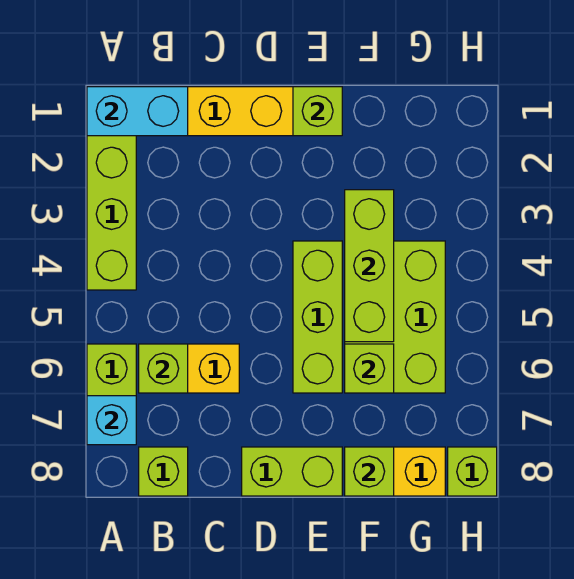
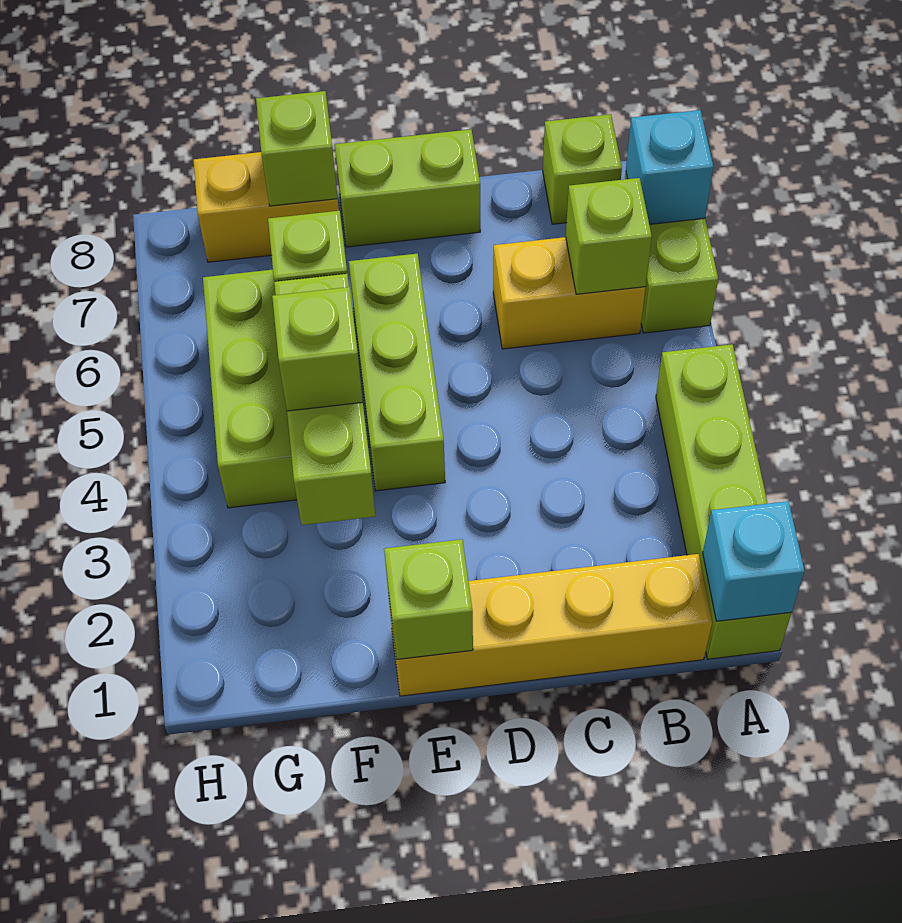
cyan 1x2 brick [87,87,188,136] -> cyan 1x1 brick [703,501,804,621]
lime 1x1 brick [448,447,497,496] -> lime 1x1 brick moved to [272,287,363,411]

